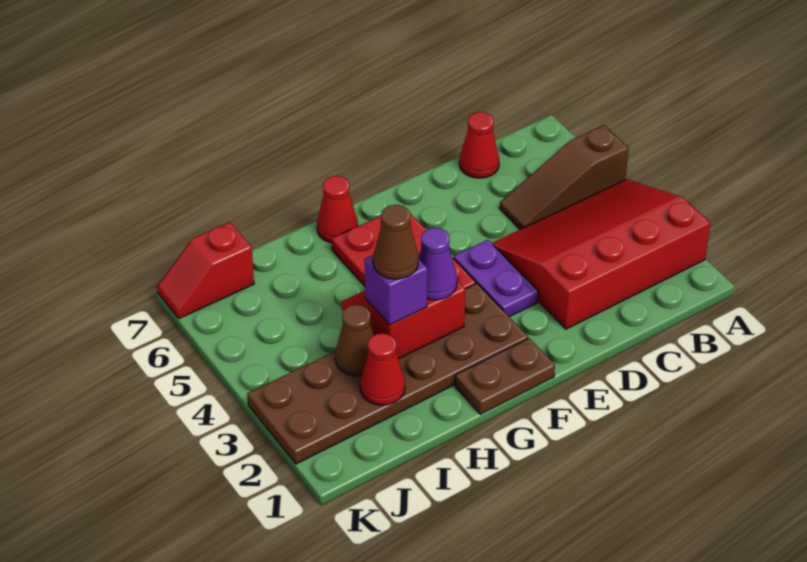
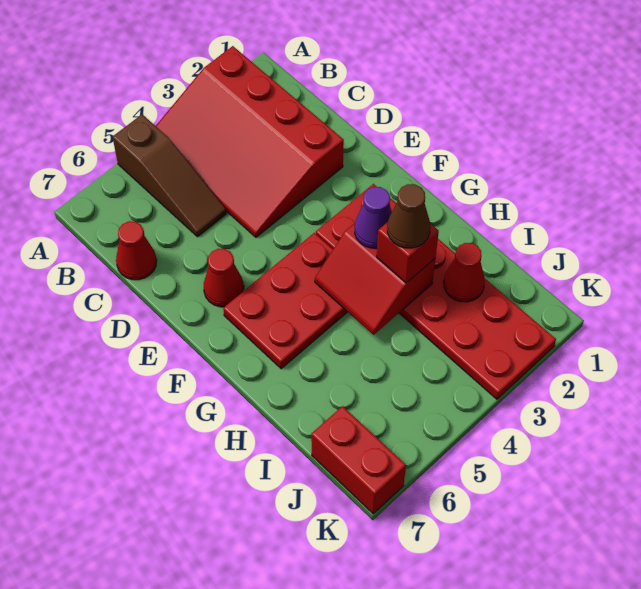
purple 1x2 plate [454,240,538,317] -> none
brown 1x2 plate [455,338,555,414] -> none
brown 2x6 plate [247,283,528,464] -> red 2x6 plate [316,184,556,399]
red 1x1 cone [317,176,358,243] -> red 1x1 cone moved to [204,249,244,307]
purple 1x1 brick [364,255,427,325] -> red 1x1 brick [377,222,439,283]
brown 1x1 cone [335,305,374,376] -> none
red 1x2 slope [157,222,254,318] -> red 1x2 brick [311,406,406,514]

